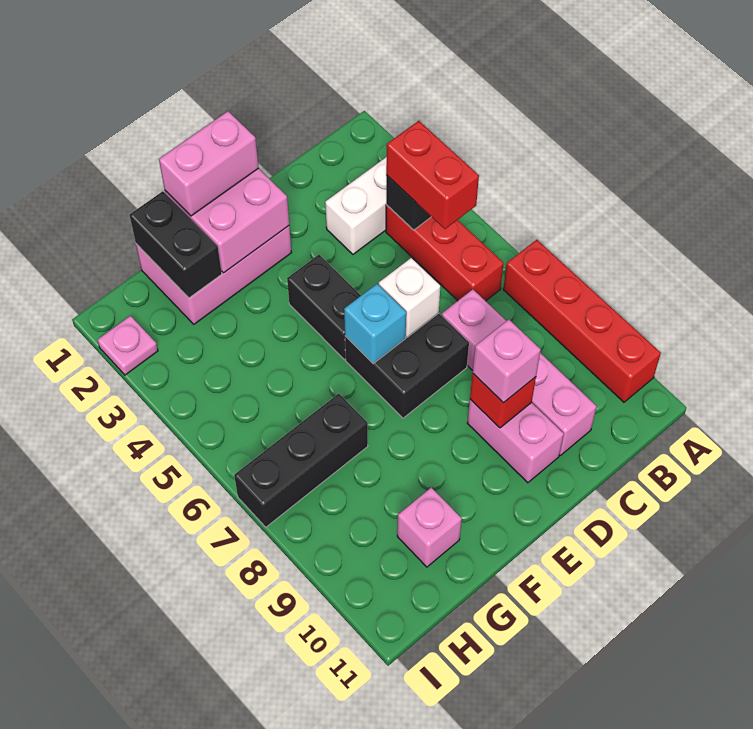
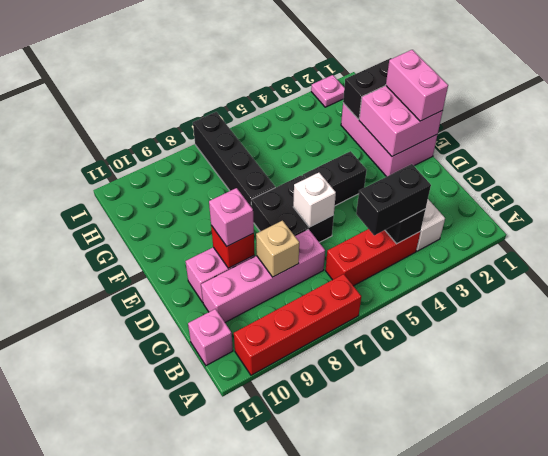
red 1x2 brick [386,121,479,229] -> black 1x2 brick [356,164,431,236]
none -> tan 1x1 brick [256,221,299,277]
cyan 1x1 brick [344,284,406,364] -> none
black 1x3 brick [234,394,368,527] -> black 1x4 brick [193,112,275,207]
pink 1x1 brick [397,487,462,567] -> pink 1x1 brick moved to [188,309,233,366]

